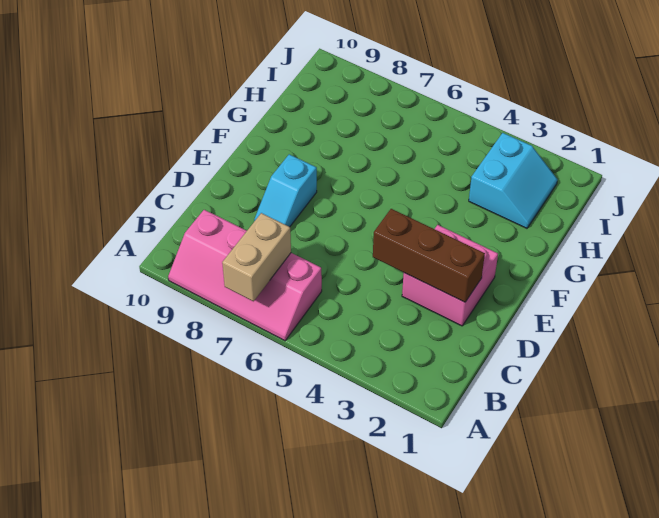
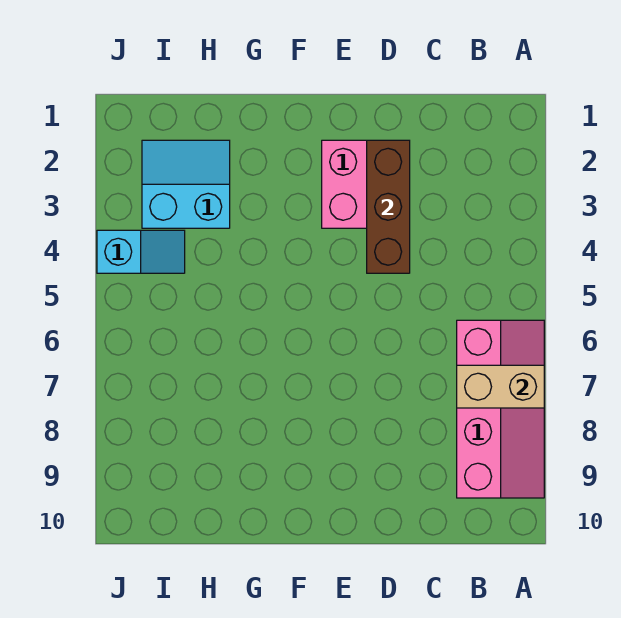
cyan 1x2 slope [254,154,317,227] -> cyan 1x2 slope moved to [97,230,185,273]

